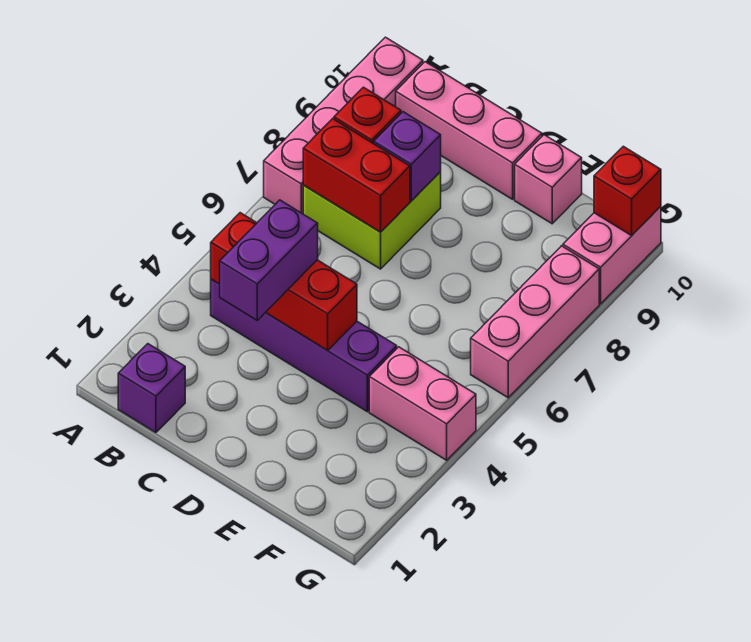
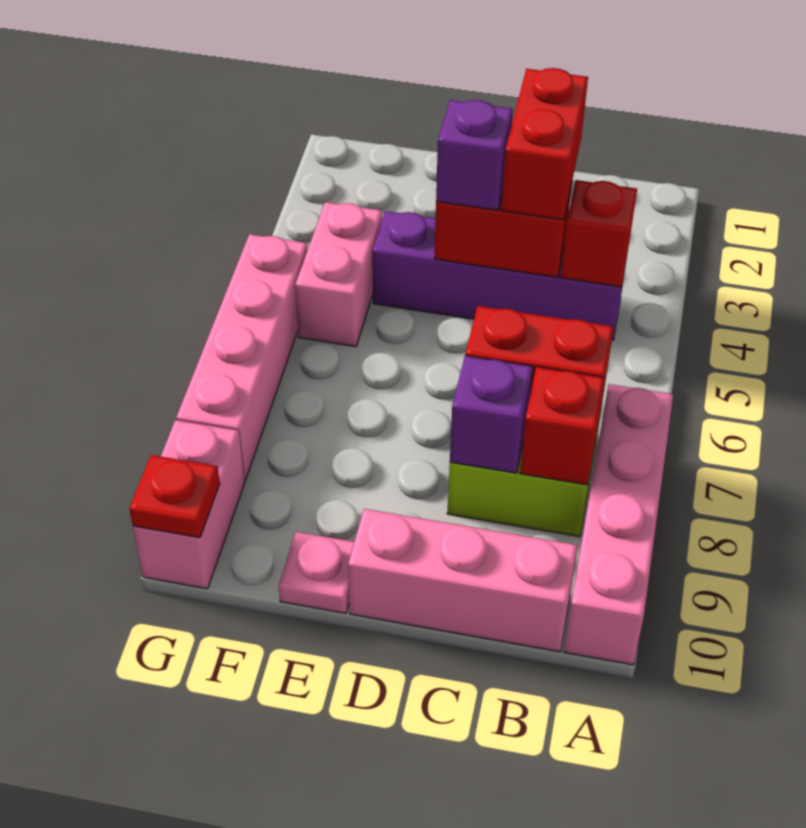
purple 1x1 brick [118,344,185,433] -> purple 1x1 brick moved to [436,100,513,210]
purple 1x2 brick [220,200,318,320] -> red 1x2 brick [501,68,588,220]
pink 1x1 brick [515,135,582,224] -> pink 1x1 plate [279,532,354,613]
pink 1x2 brick [369,347,476,460] -> pink 1x2 brick turned to [295,202,382,347]
pink 1x3 brick [471,246,599,398] -> pink 1x4 brick [176,234,308,480]
red 1x1 brick [594,146,661,235] -> red 1x1 plate [129,455,220,538]

